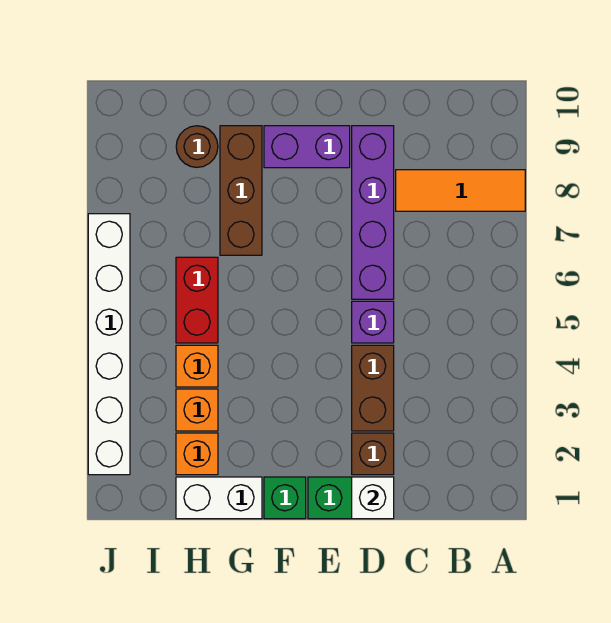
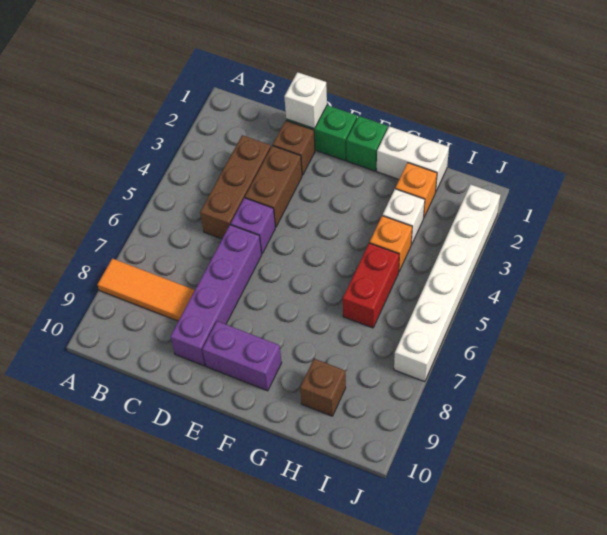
brown 1x3 brick [220,126,262,255] -> brown 1x3 brick moved to [200,135,271,239]
orange 1x1 brick [176,389,218,431] -> white 1x1 brick [383,189,425,245]
brown 1x1 round brick [176,126,218,167] -> brown 1x1 brick [300,359,346,416]

